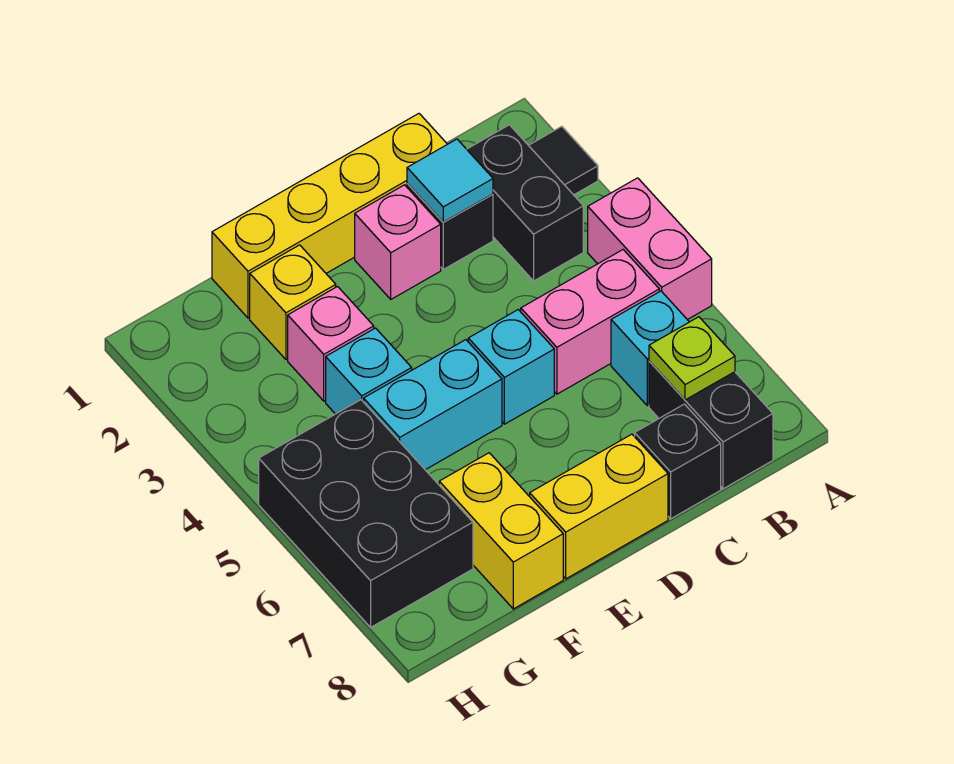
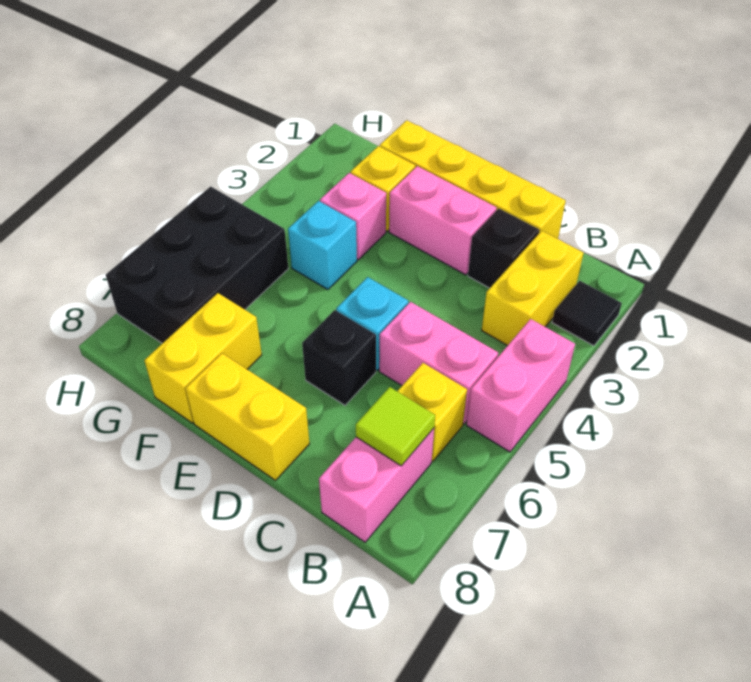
black 1x2 brick [467,125,583,281] -> yellow 1x2 brick [482,231,584,345]
cyan 1x1 brick [611,291,689,406] -> yellow 1x1 brick [397,363,467,461]
black 1x2 brick [649,361,773,489] -> pink 1x2 brick [319,428,434,542]
lime 1x1 plate [649,317,735,400] -> lime 1x1 tile [356,387,435,466]
cyan 1x1 tile [407,139,493,222] -> none
black 1x1 brick [635,404,721,519] -> black 1x1 brick moved to [302,310,376,405]
pink 1x1 brick [355,185,441,299] -> pink 1x2 brick [389,166,497,275]
cyan 1x2 brick [364,340,502,470] -> none

